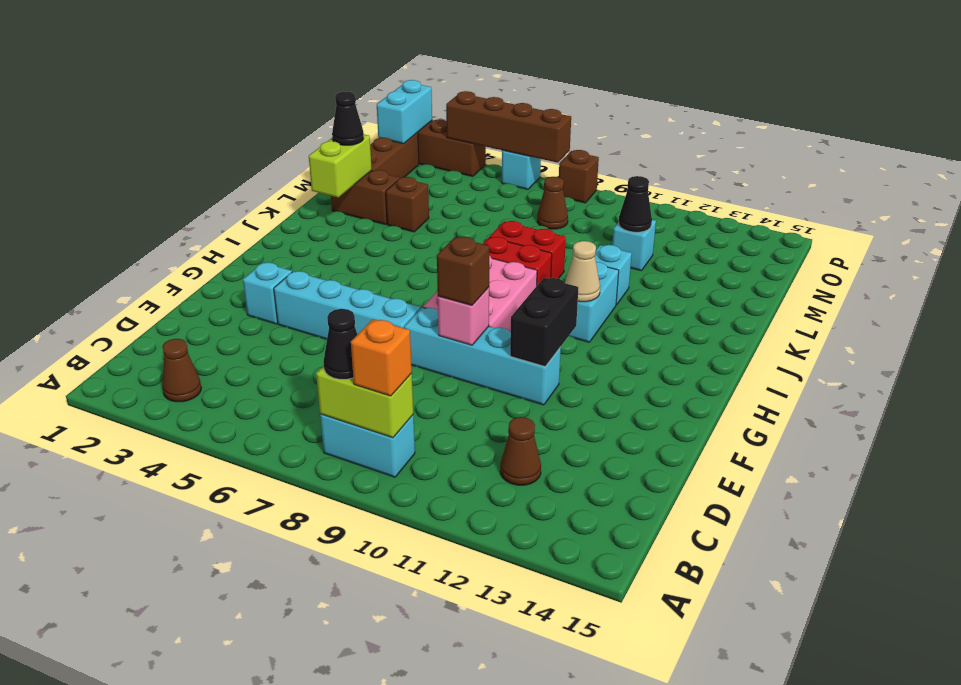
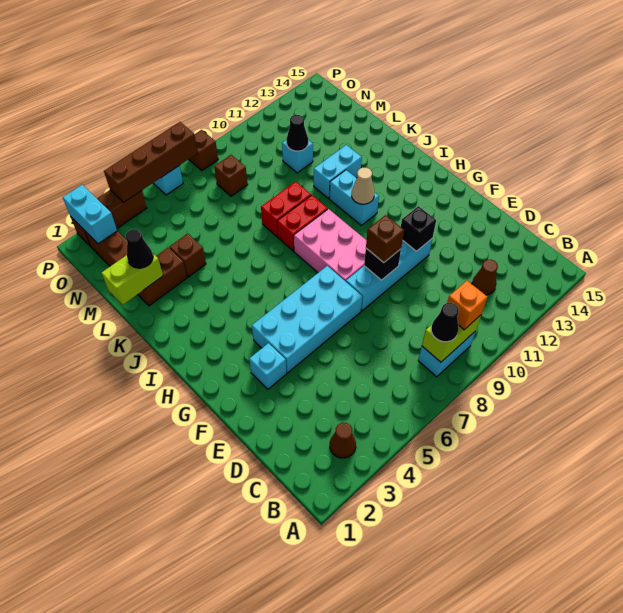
cyan 1x4 brick [274,271,420,339] -> cyan 2x4 brick [252,266,362,373]
pink 1x1 brick [438,287,489,345] -> black 1x1 brick [364,248,401,280]
black 1x2 brick [510,278,578,366] -> black 1x1 brick [401,206,436,251]
lime 1x2 brick [309,134,372,198] -> lime 1x2 brick turned to [102,253,163,305]
cyan 1x1 brick [595,245,632,305] -> cyan 1x2 brick [314,145,362,198]
brown 1x1 cone [537,177,568,229] -> brown 1x1 brick [214,155,248,196]

